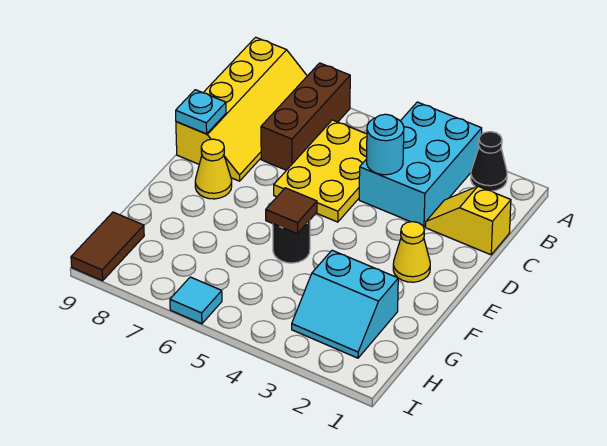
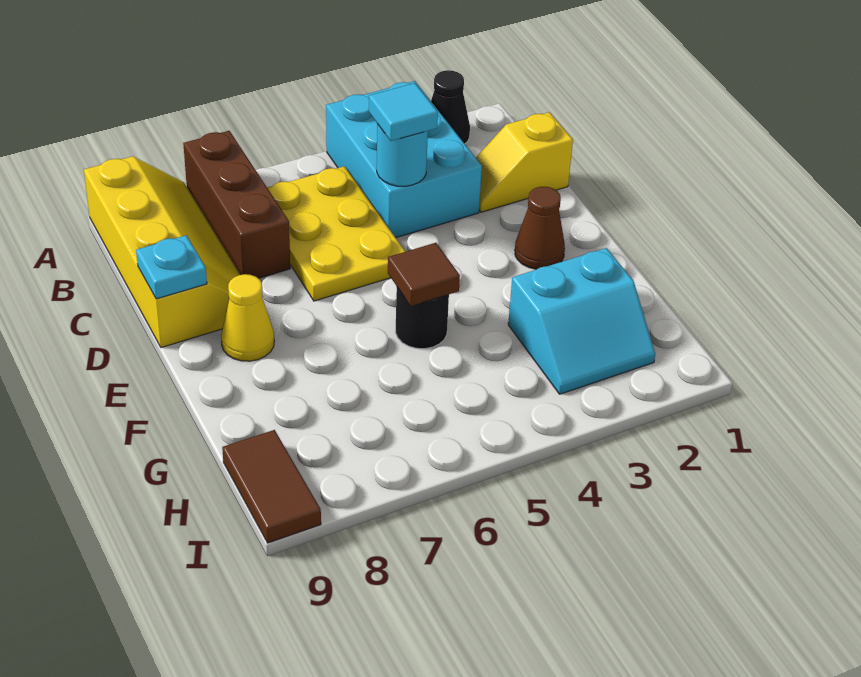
yellow 1x1 cone [393,222,430,282] -> brown 1x1 cone [515,187,565,269]
cyan 1x1 tile [170,277,222,324] -> cyan 1x1 tile moved to [369,83,438,141]

